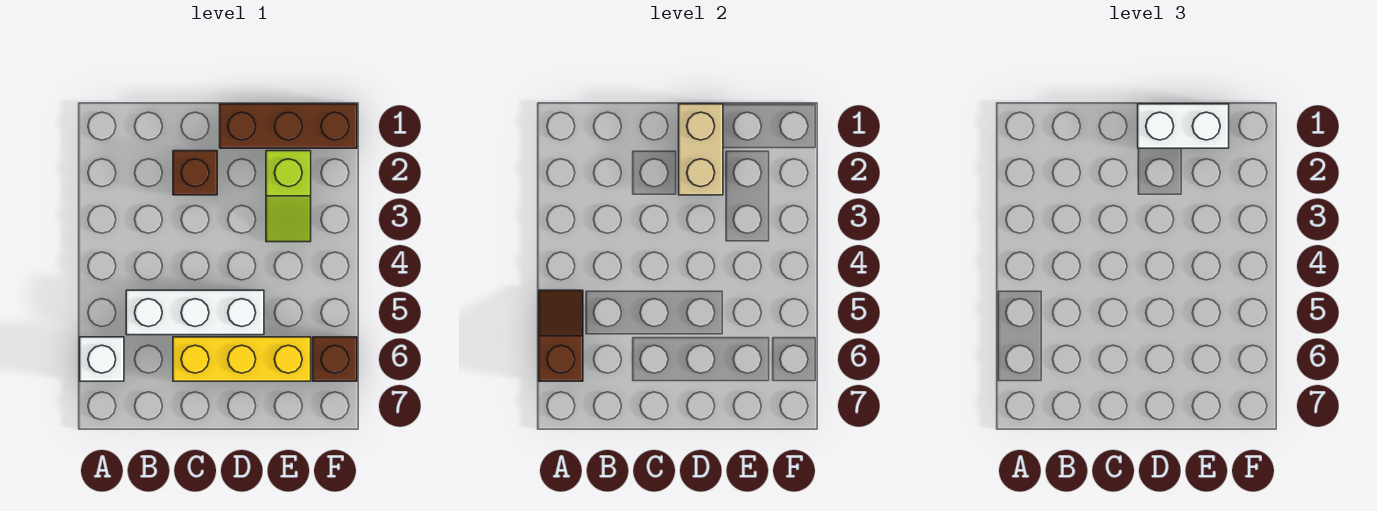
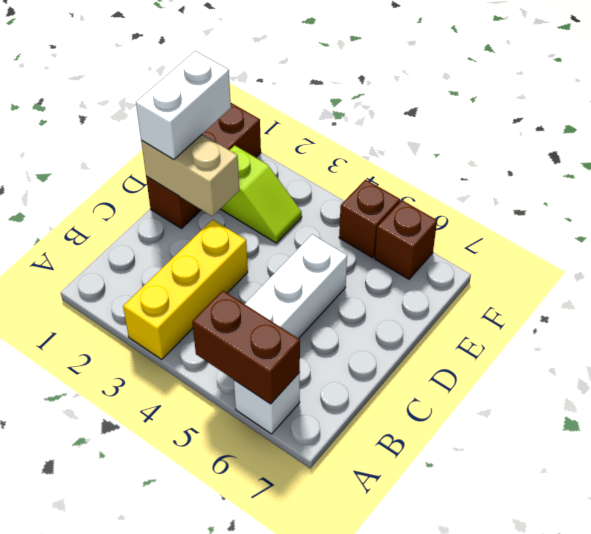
brown 1x2 slope [539,290,583,381] -> brown 1x2 brick [192,291,300,404]
brown 1x1 brick [173,151,217,195] -> brown 1x1 brick moved to [339,179,400,258]
yellow 1x3 brick [173,337,311,381] -> yellow 1x3 brick moved to [123,219,248,359]

